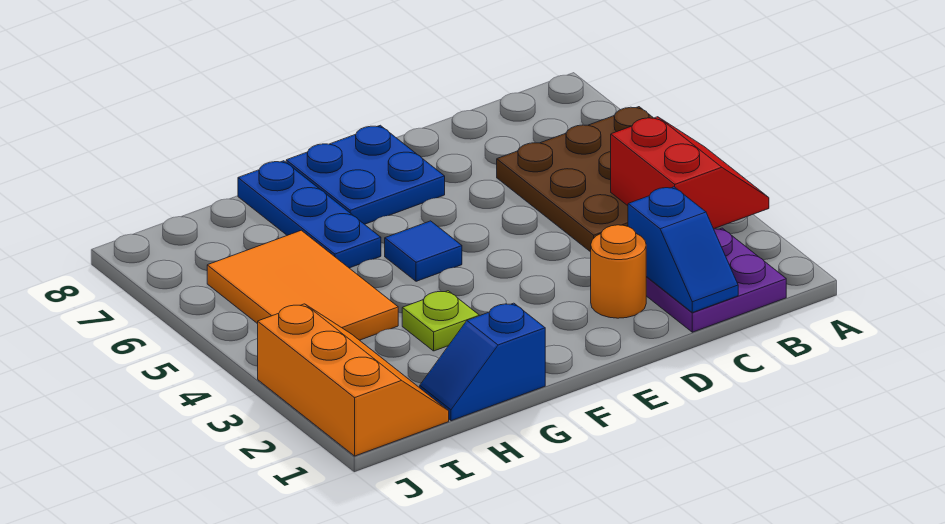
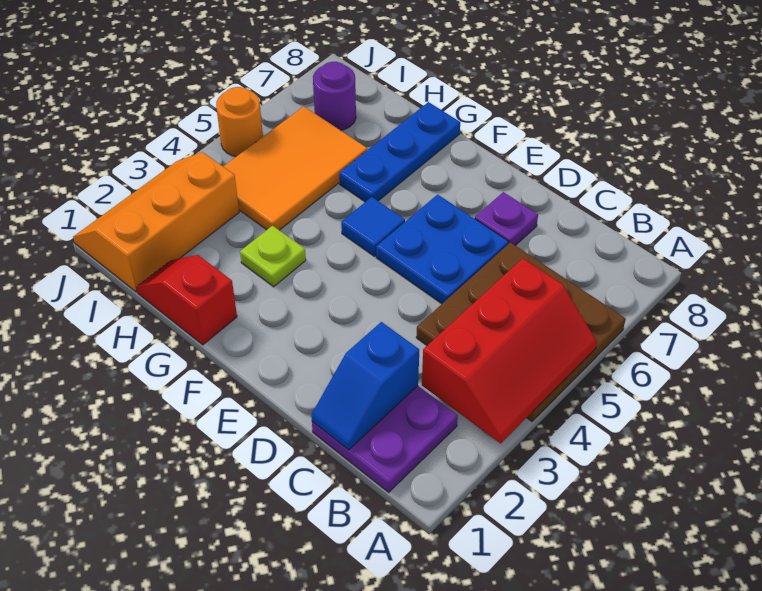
red 2x2 slope [611,117,769,229] -> red 2x3 slope [422,258,597,443]
orange 1x1 round brick [591,225,646,318] -> orange 1x1 round brick moved to [216,87,263,156]
none -> purple 1x1 plate [475,192,538,246]
blue 2x2 plate [286,125,445,224] -> blue 2x2 plate moved to [376,195,508,304]
blue 1x2 slope [420,303,545,421] -> red 1x2 slope [136,255,237,345]
orange 2x3 slope [258,304,449,456] -> orange 2x3 slope turned to [73,152,239,292]
none -> purple 1x1 round brick [313,62,356,130]

